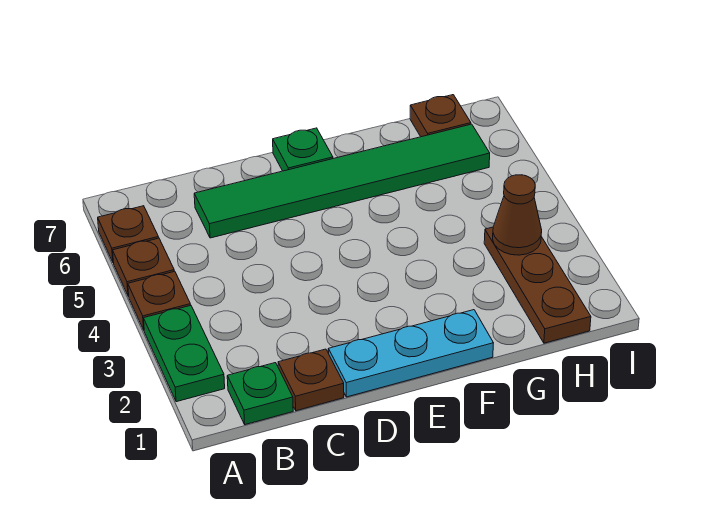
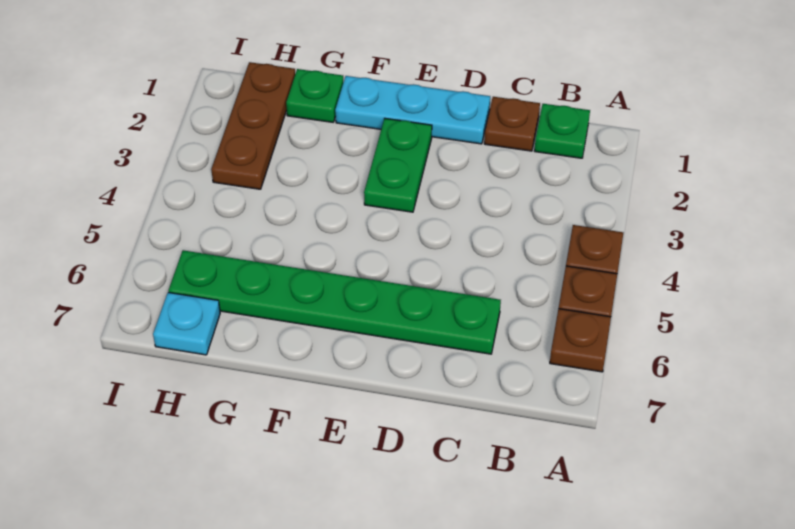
green 1x2 plate [144,306,225,402] -> green 1x2 plate moved to [364,118,432,212]
green 1x6 tile [194,124,490,238] -> green 1x6 plate [169,250,501,354]
green 1x1 plate [273,128,333,171] -> green 1x1 plate moved to [286,69,343,122]
brown 1x1 cone [493,175,542,255] -> none
brown 1x1 plate [410,95,471,137] -> cyan 1x1 plate [153,292,220,355]

